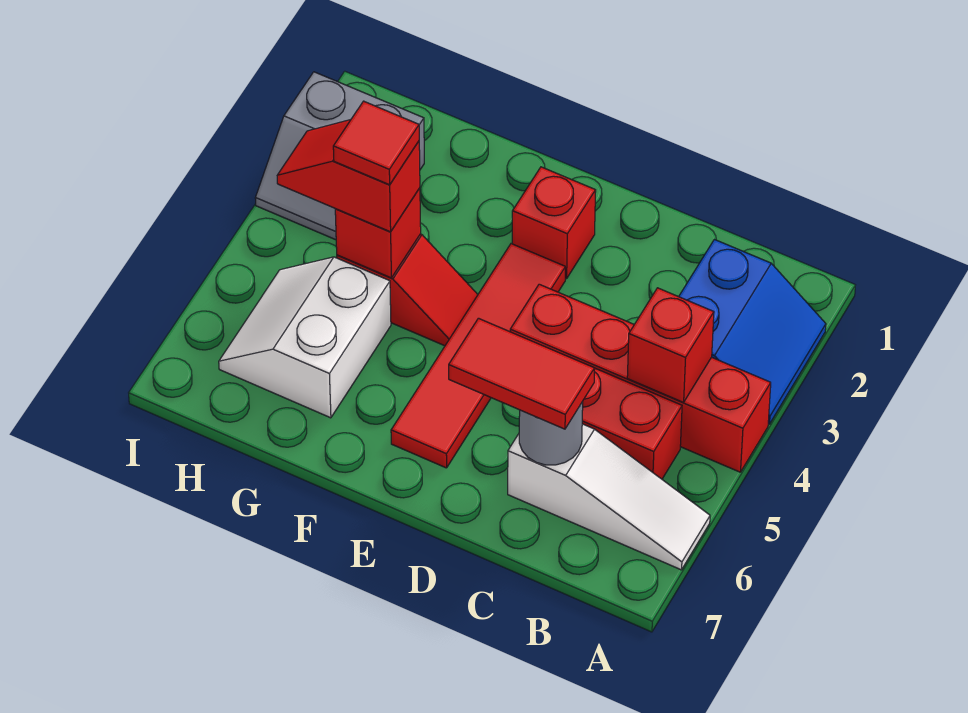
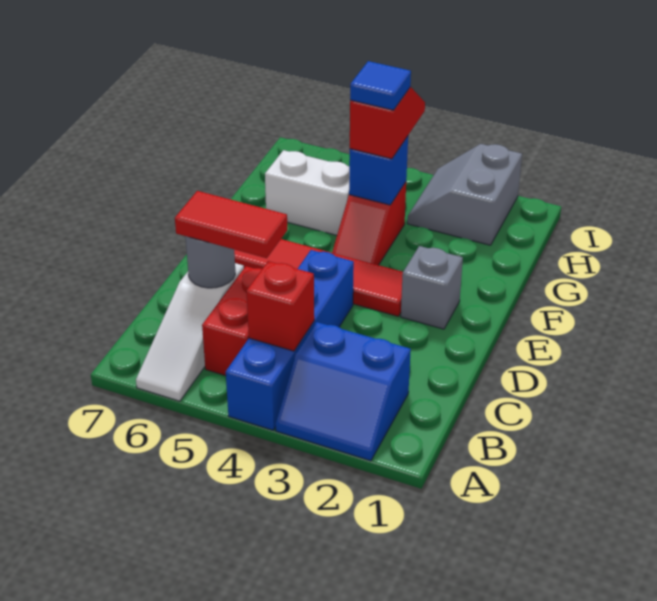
red 1x4 brick [510,284,771,472] -> blue 1x4 brick [226,250,354,430]
red 1x2 tile [449,318,595,429] -> red 1x2 tile turned to [175,191,287,258]
red 1x1 brick [512,167,596,279] -> grey 1x1 brick [401,246,463,329]
red 1x1 brick [335,188,421,278] -> blue 1x1 brick [349,136,408,205]
red 1x1 tile [333,101,419,185] -> blue 1x1 tile [350,61,411,110]

